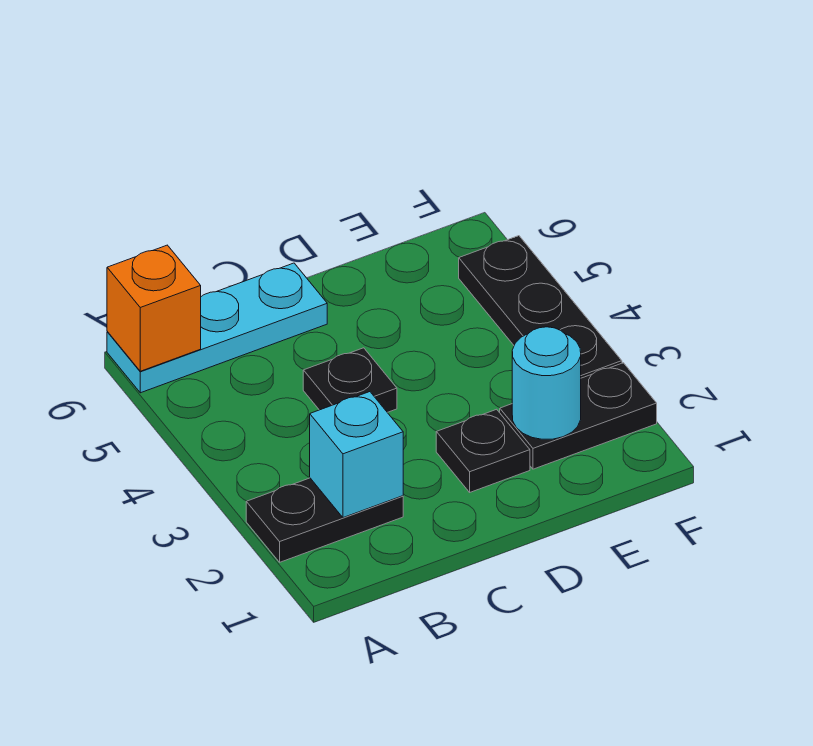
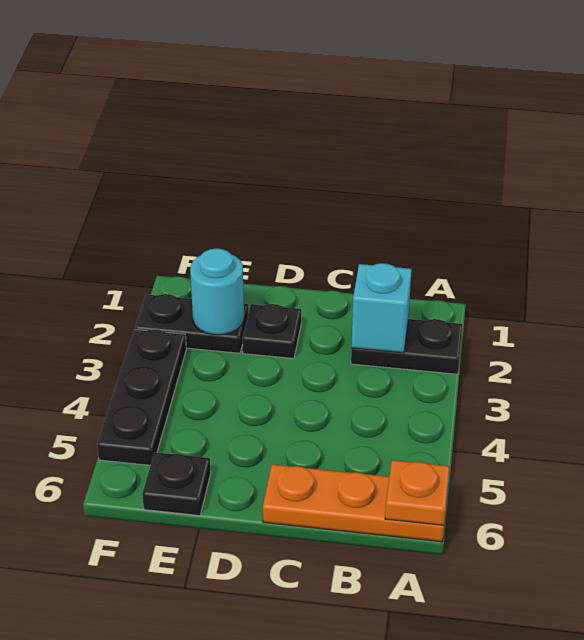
cyan 1x3 plate [107,263,327,393] -> orange 1x3 plate [263,464,444,542]
orange 1x1 brick [107,245,201,371] -> orange 1x1 plate [385,460,450,525]
black 1x1 plate [303,348,397,412] -> black 1x1 plate moved to [142,452,211,516]

